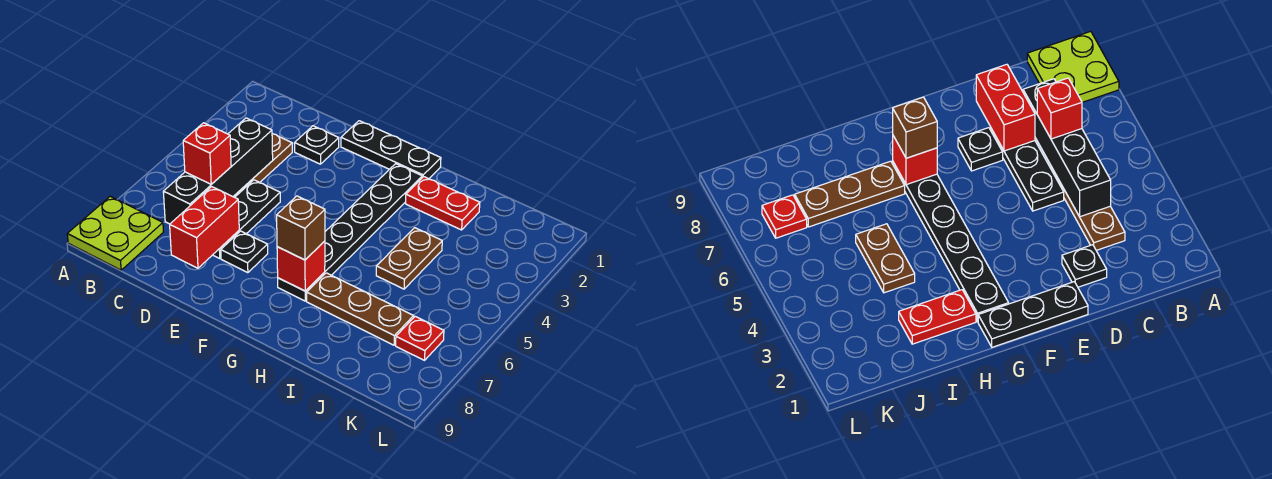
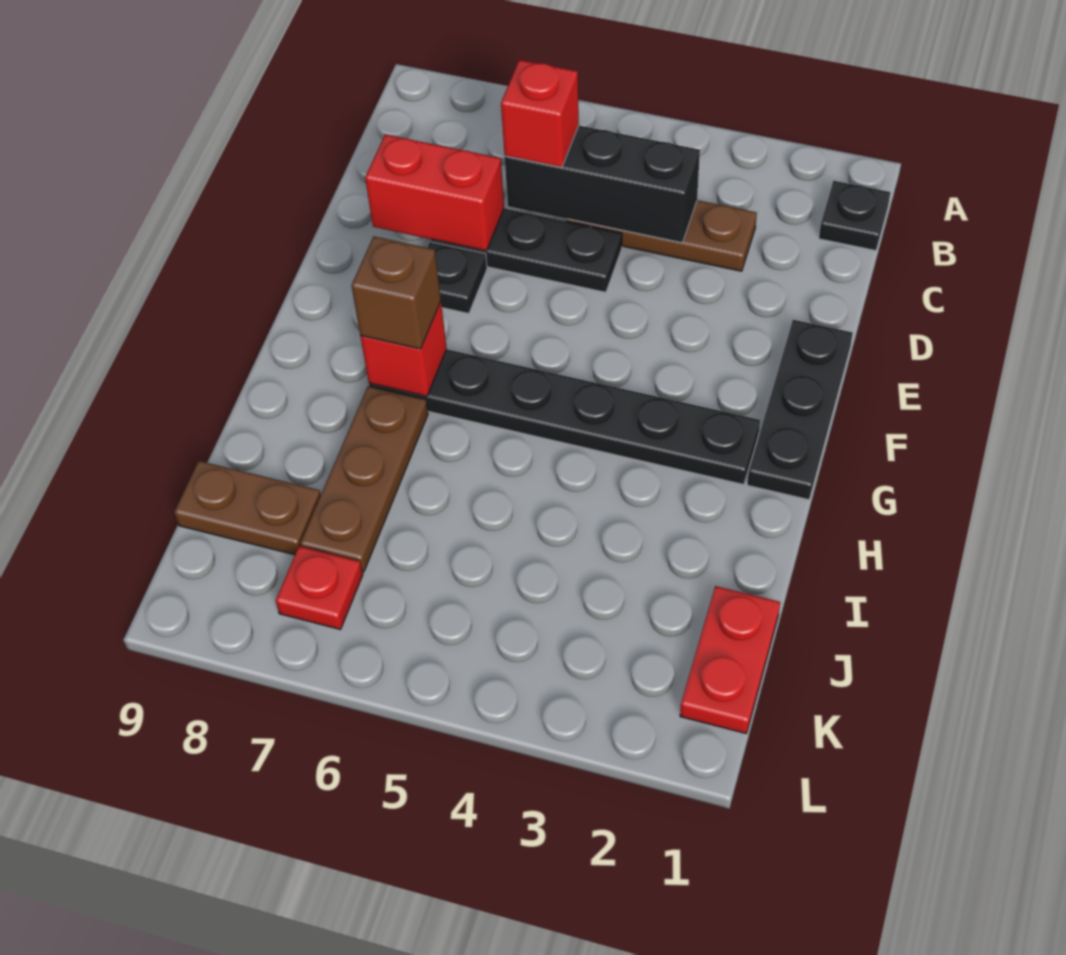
lime 2x2 plate [67,196,163,270] -> none
black 1x4 brick [163,118,273,224] -> black 1x3 brick [505,126,700,243]
black 1x1 plate [295,126,339,164] -> black 1x1 plate moved to [819,181,891,250]
red 1x2 plate [406,177,480,230] -> red 1x2 plate moved to [680,586,780,733]
brown 1x2 plate [376,228,442,289] -> brown 1x2 plate moved to [174,461,321,555]

